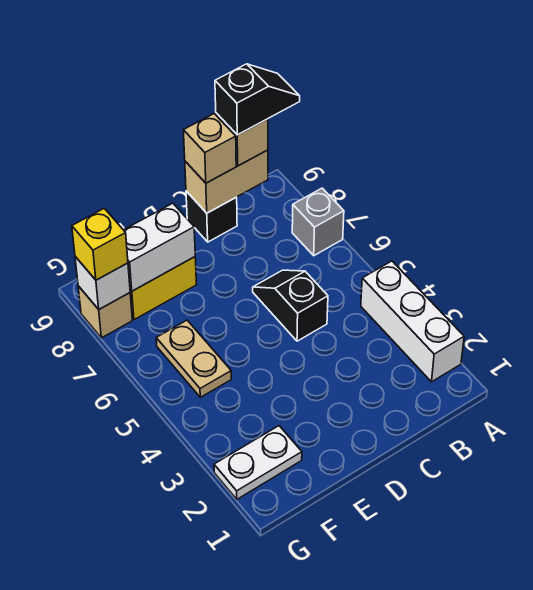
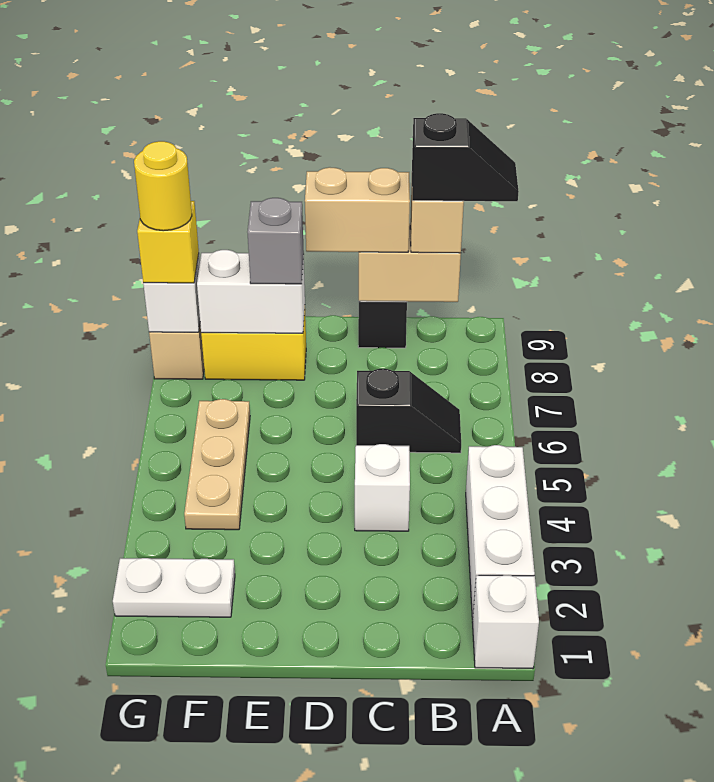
none -> white 1x1 brick [472,575,539,668]
grey 1x1 brick [292,188,344,256] -> grey 1x1 brick moved to [247,198,304,284]
none -> white 1x1 brick [355,444,410,531]
black 1x2 slope [253,270,328,341] -> black 1x2 slope turned to [356,369,461,453]
tan 1x1 brick [183,114,236,183] -> tan 1x2 brick [305,167,410,252]
tan 1x2 plate [156,320,231,397] -> tan 1x3 plate [184,399,250,530]
none -> yellow 1x1 round brick [134,141,192,231]

